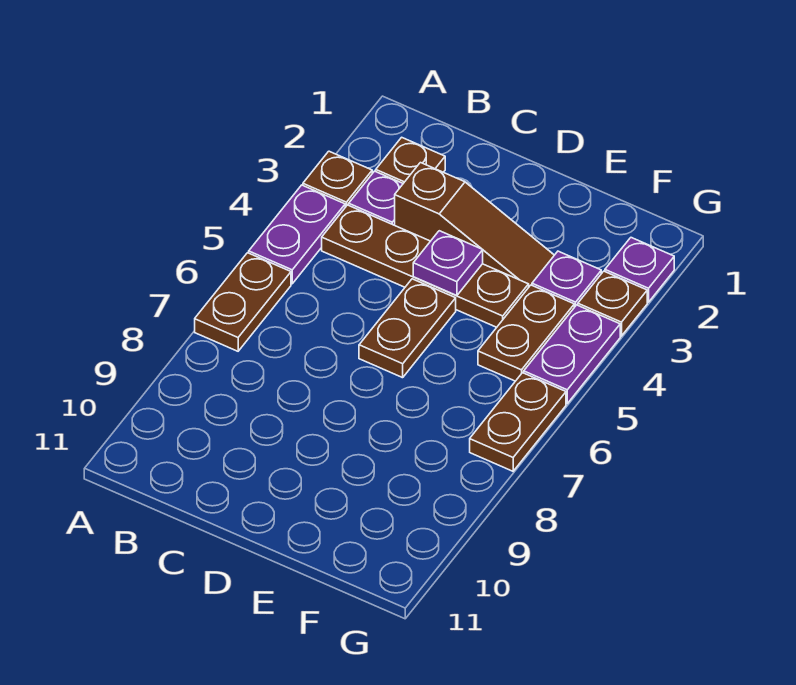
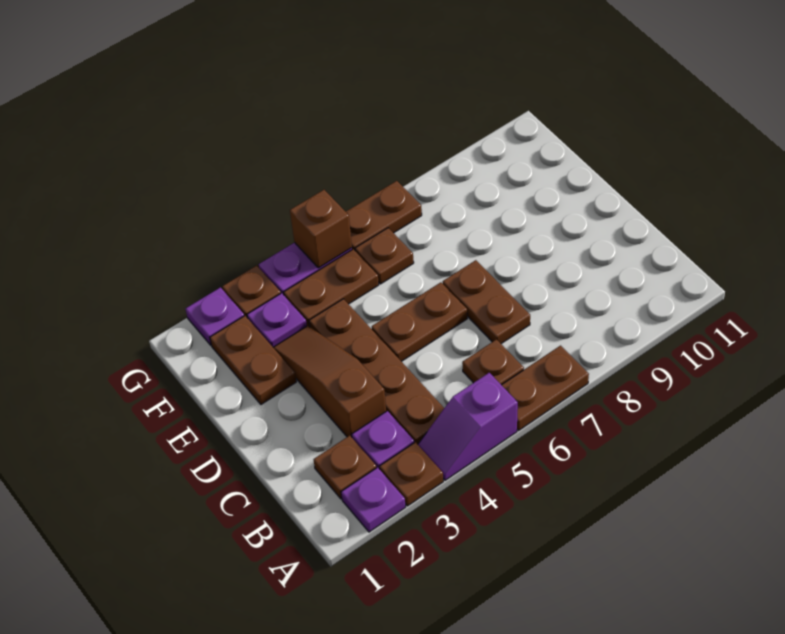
purple 1x2 plate [249,185,345,284] -> purple 1x2 slope [418,373,518,480]
none -> brown 1x1 plate [462,339,524,385]
none -> brown 1x2 plate [443,260,530,344]
purple 1x1 plate [413,231,483,296] -> purple 1x1 plate moved to [341,467,405,532]
none -> brown 1x2 plate [210,316,296,404]
none -> brown 1x1 plate [355,228,414,284]
none -> brown 1x1 brick [290,190,352,268]

